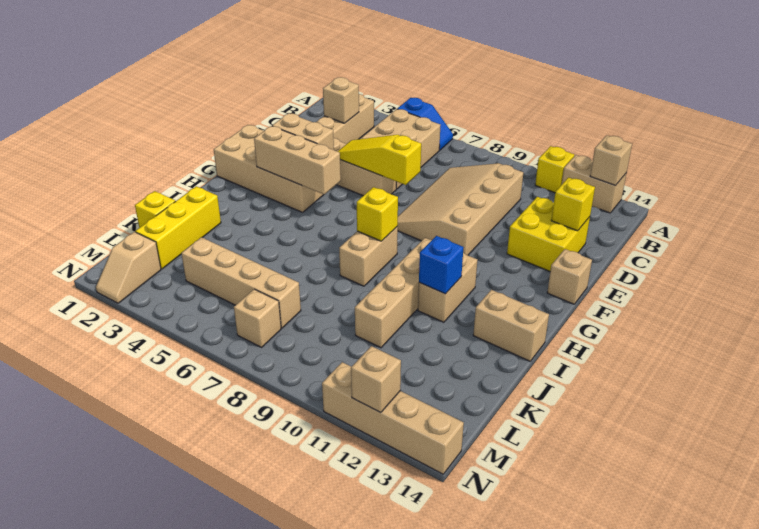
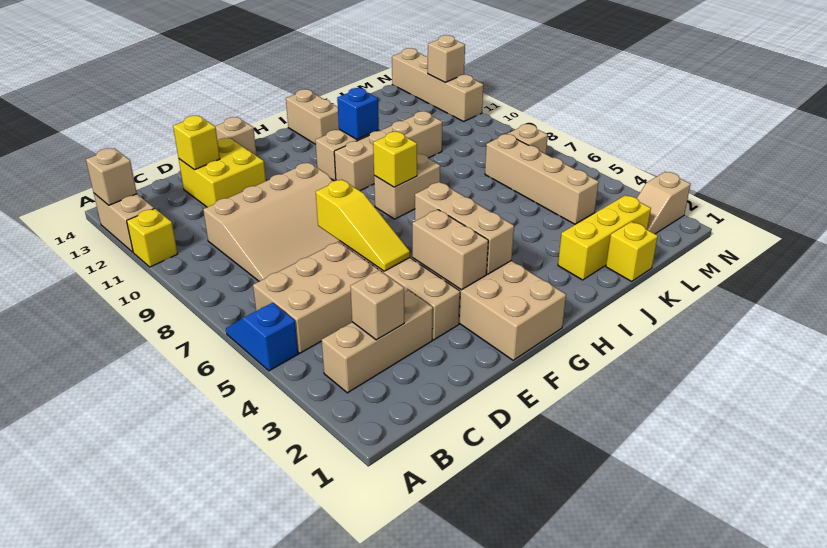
tan 1x2 slope [96,232,161,303] -> tan 1x2 slope turned to [637,172,690,234]

